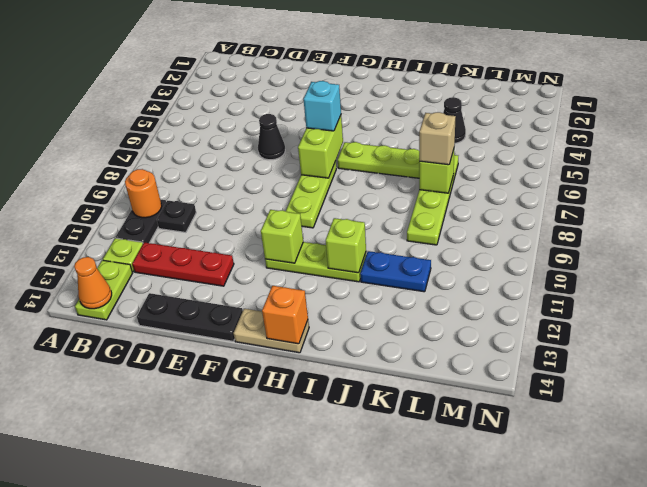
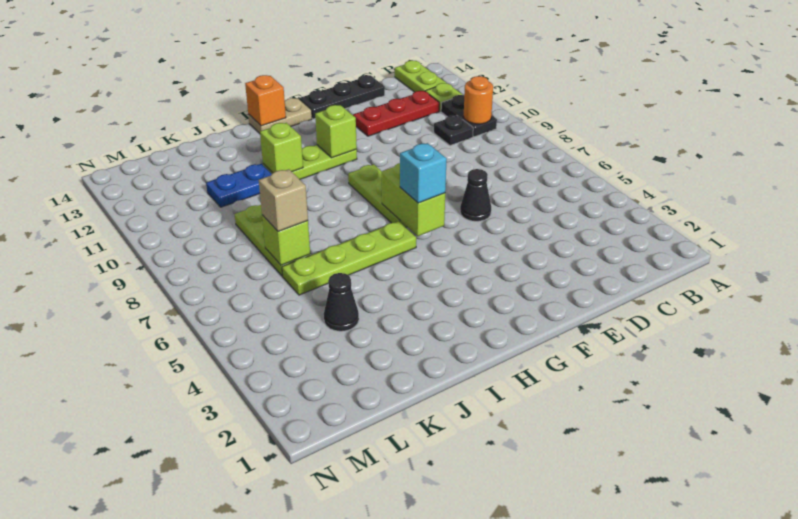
orange 1x1 cone [74,257,112,309] -> none

